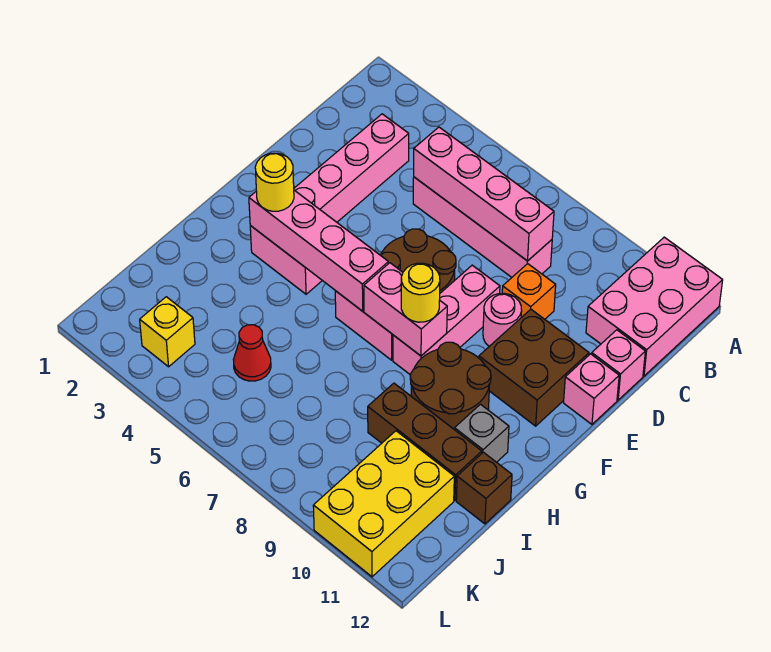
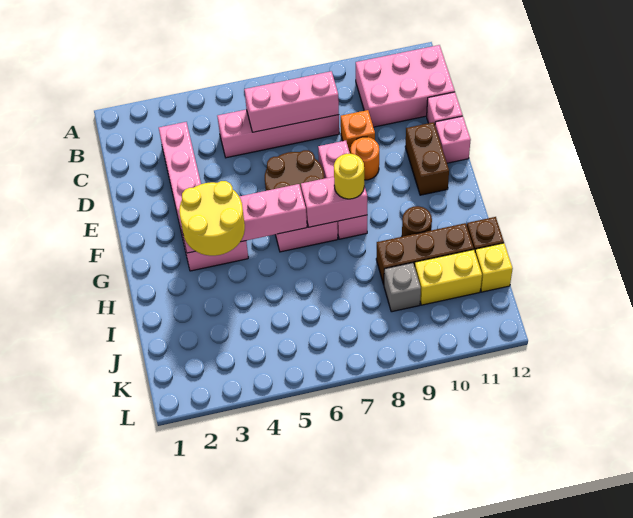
pink 2x3 brick [586,237,723,376] -> pink 2x3 brick turned to [356,45,455,127]
pink 1x4 brick [414,127,554,261] -> pink 1x3 brick [244,71,339,132]
pink 1x1 round brick [483,293,522,346] -> orange 1x1 round brick [351,137,379,180]
brown 2x2 brick [479,309,589,426] -> brown 1x2 brick [405,122,449,195]
yellow 1x1 round brick [255,153,294,211] -> yellow 2x2 round brick [179,181,245,256]
brown 2x2 round brick [410,342,491,429] -> brown 1x1 round brick [402,206,432,237]
grey 1x1 brick [454,404,509,462] -> grey 1x1 brick moved to [384,263,421,312]
red 1x1 cone [233,325,271,381] -> none
yellow 2x3 brick [313,431,454,577] -> yellow 1x2 brick [415,250,482,305]
yellow 1x1 brick [140,297,195,367] -> yellow 1x1 brick moved to [475,243,513,292]

